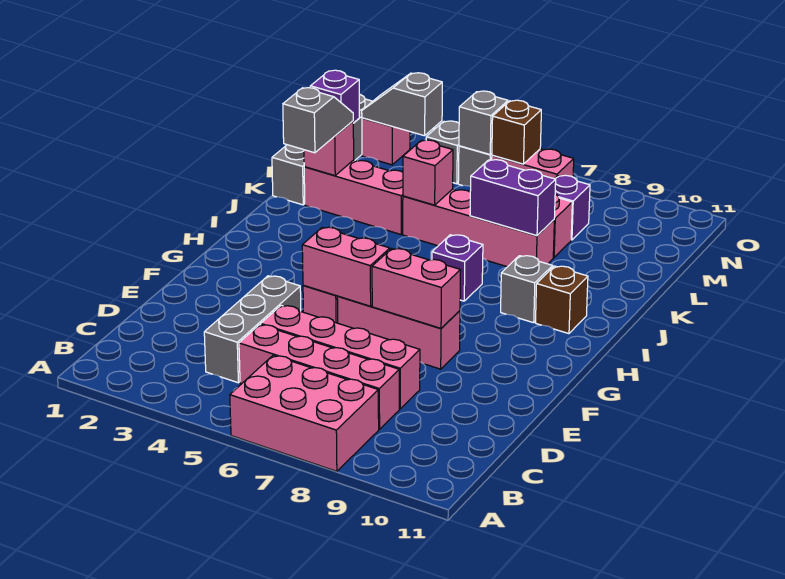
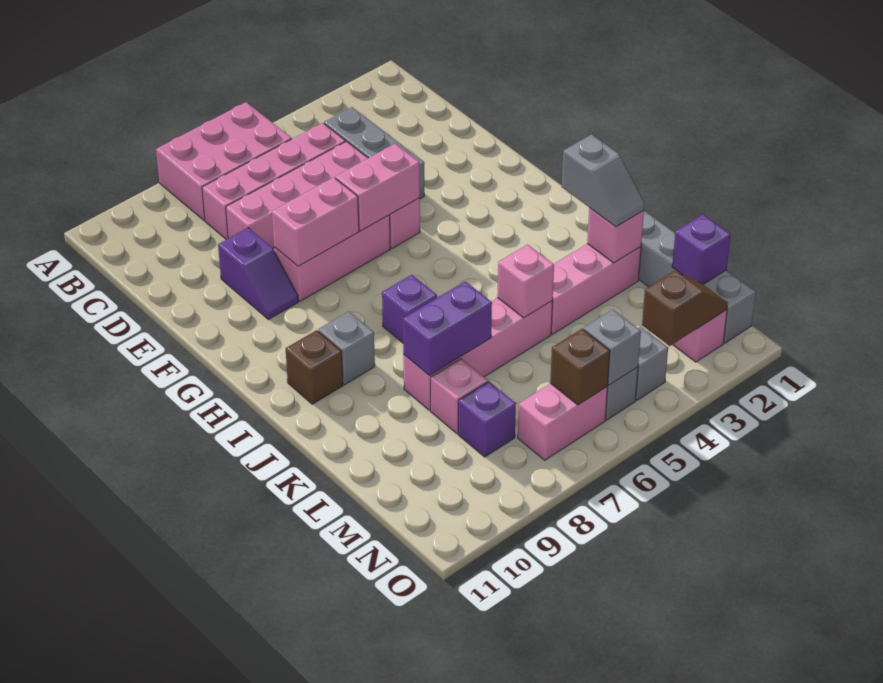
none -> purple 1x2 slope [218,228,298,319]
grey 1x2 slope [362,73,442,136] -> brown 1x2 slope [642,271,728,346]

